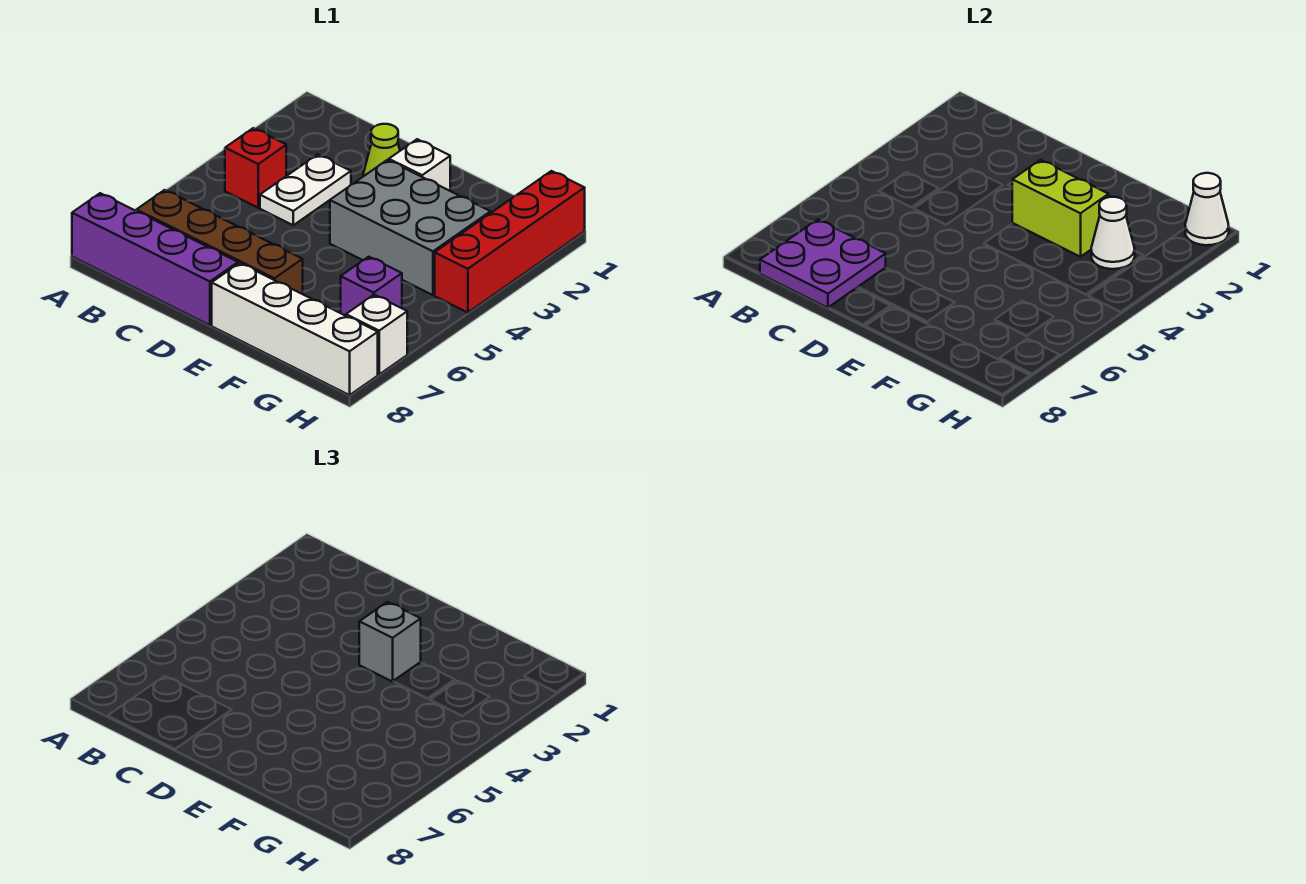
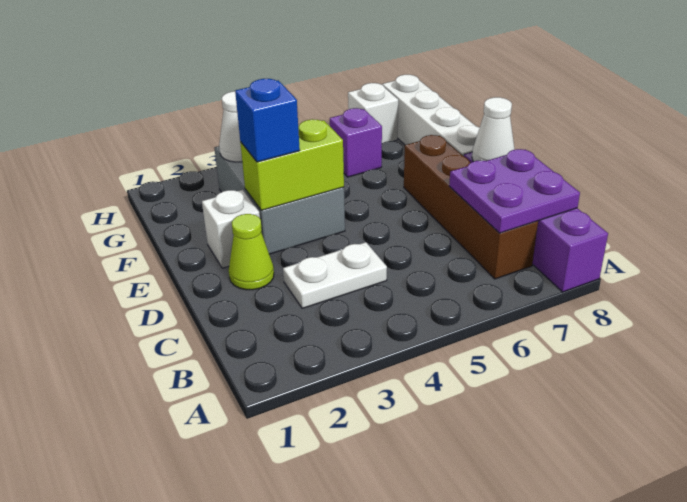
red 1x1 brick [225,128,286,208] -> none
lime 1x2 brick [1012,160,1109,257] -> lime 1x2 brick turned to [240,119,344,210]
grey 1x1 brick [359,602,421,682] -> blue 1x1 brick [235,79,300,162]
red 1x4 brick [435,171,585,313] -> none
white 1x1 cone [1185,173,1229,245] -> white 1x1 cone moved to [472,97,515,162]

